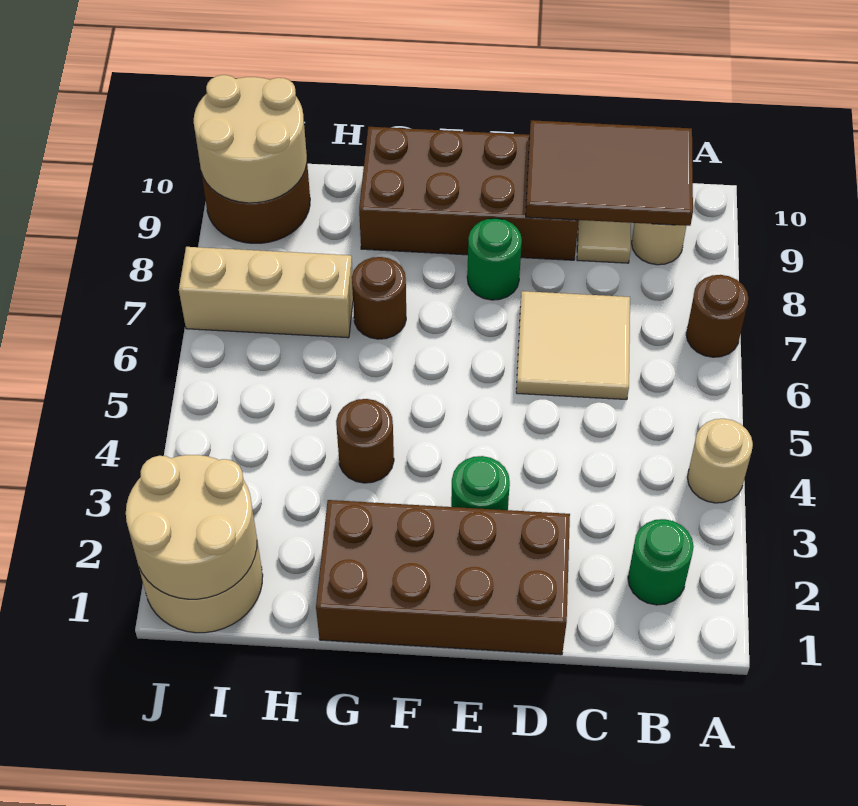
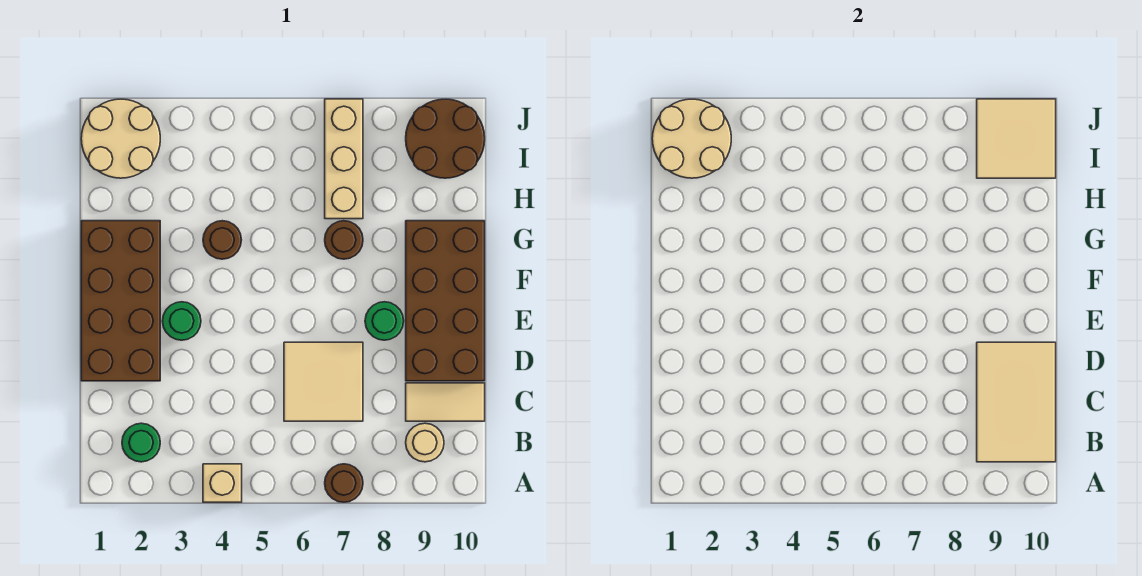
tan 1x1 round brick [687,419,753,503] -> tan 1x1 brick [203,464,242,502]
brown 2x3 tile [526,120,693,226] -> tan 2x3 tile [977,342,1056,462]
tan 2x2 round brick [194,75,307,203] -> tan 2x2 tile [977,99,1056,178]

